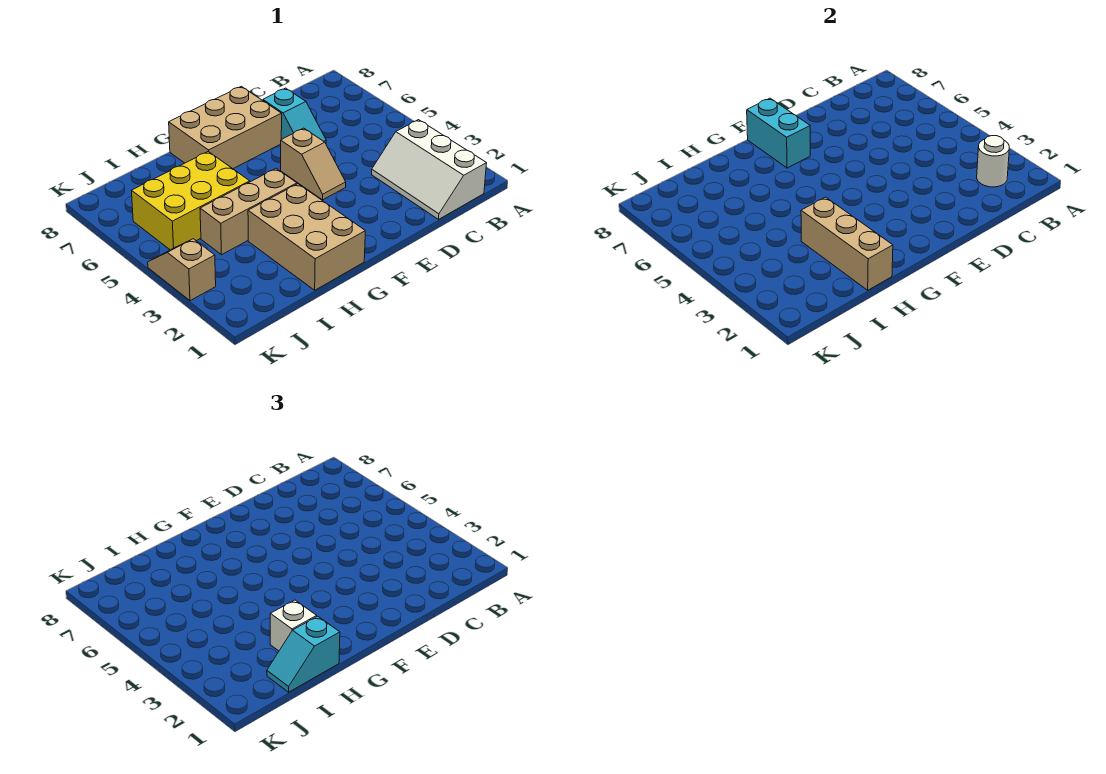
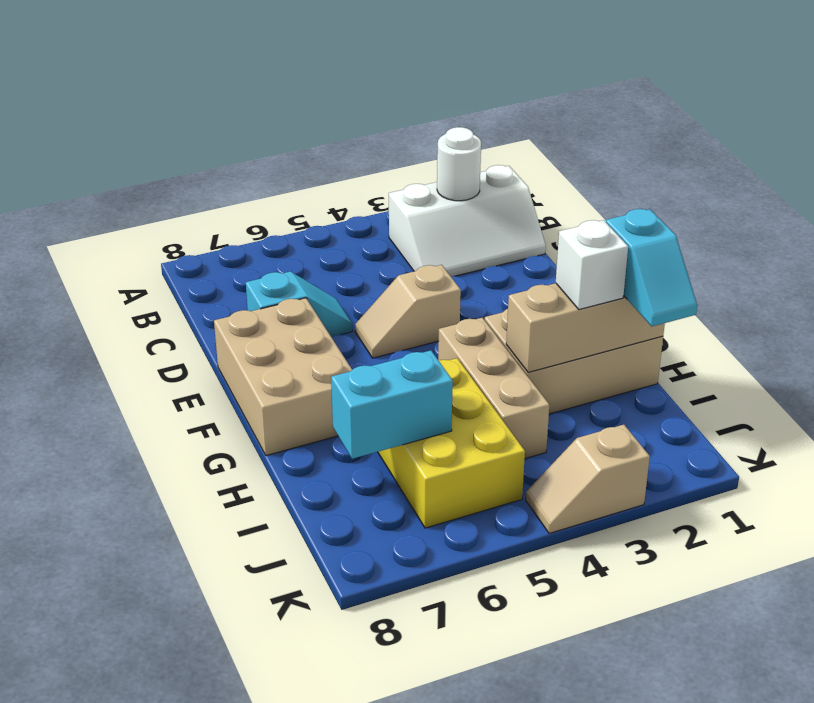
tan 1x2 slope [281,128,346,200] -> tan 1x2 slope turned to [355,265,461,358]
cyan 1x2 brick [747,98,810,168] -> cyan 1x2 brick moved to [331,351,453,459]

